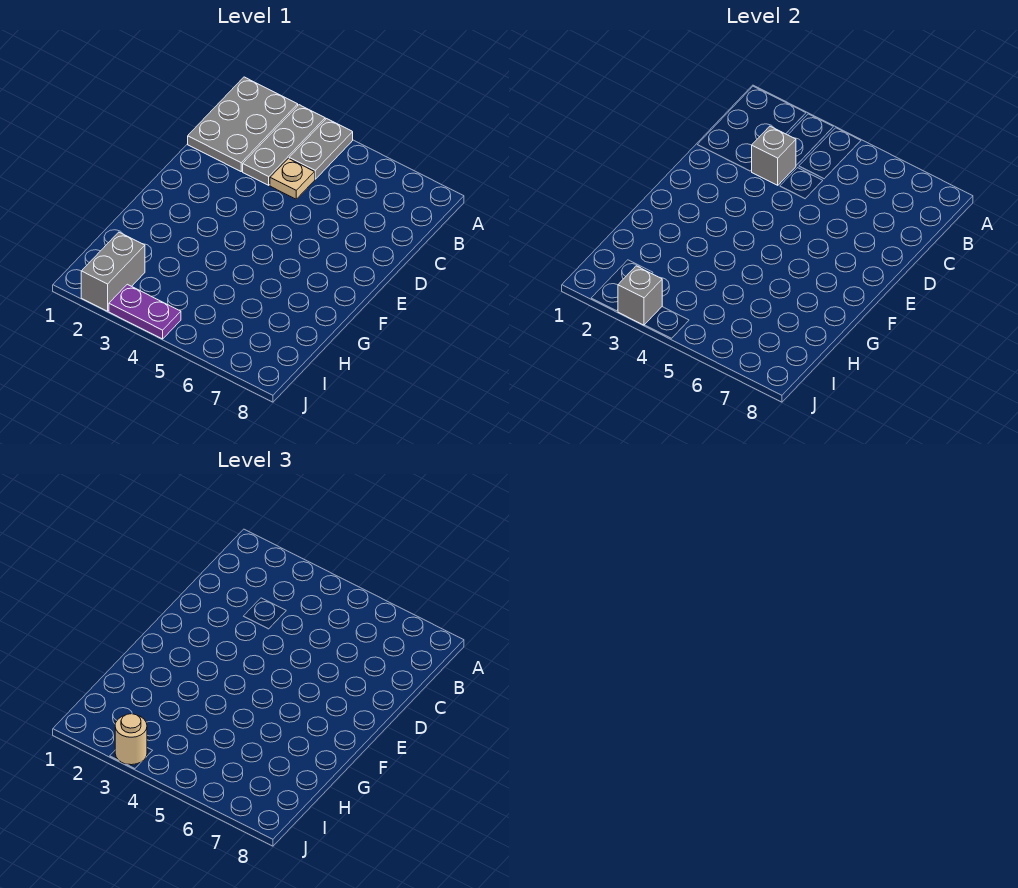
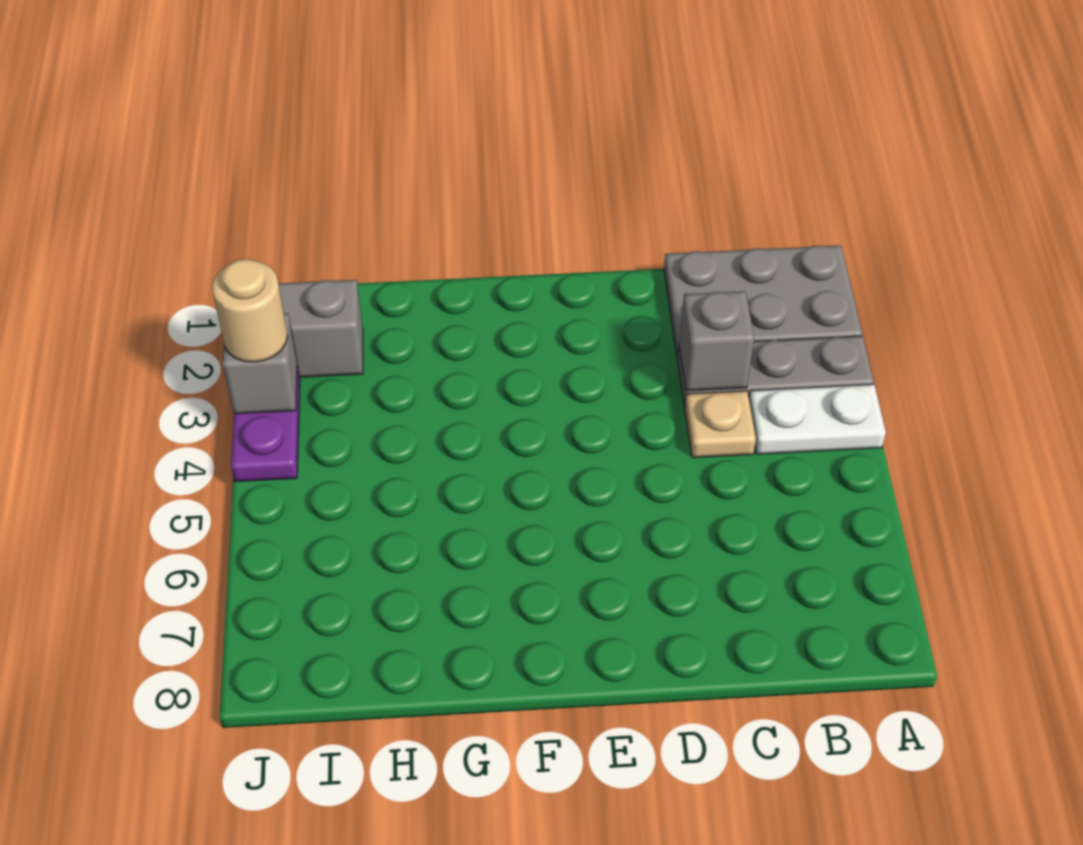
grey 1x2 plate [289,119,353,179] -> white 1x2 plate [749,384,886,454]

